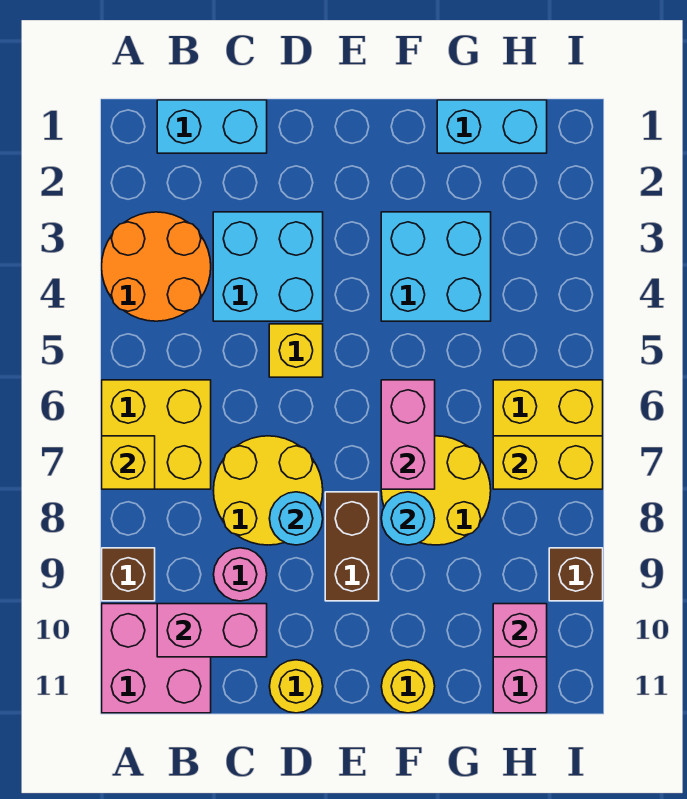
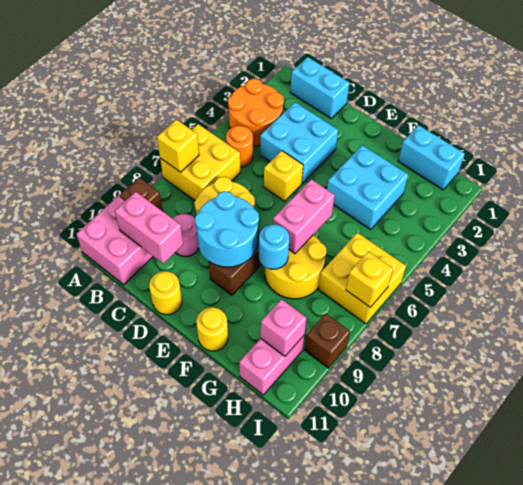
none -> orange 1x1 round brick [226,126,253,167]
cyan 1x1 round brick [269,492,323,545] -> cyan 2x2 round brick [195,191,259,267]
yellow 1x2 brick [493,436,603,489] -> yellow 1x1 brick [346,251,393,307]

